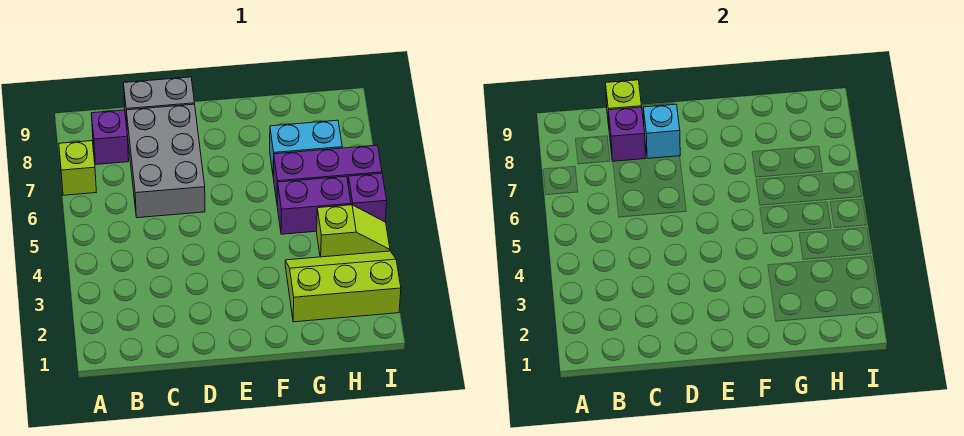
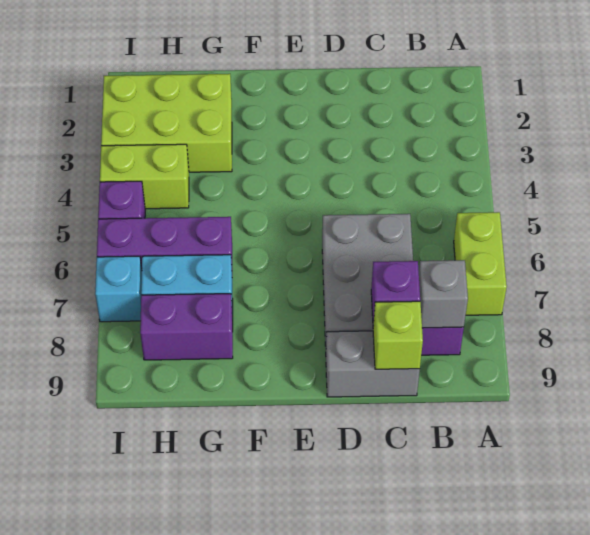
lime 1x1 brick [59,141,96,195] -> lime 1x2 brick [454,212,507,315]
none -> grey 1x1 brick [419,260,468,328]
cyan 1x1 brick [643,104,680,158] -> cyan 1x1 brick moved to [95,256,142,322]
lime 2x3 slope [285,251,401,322] -> lime 2x3 brick [101,74,232,172]
purple 1x2 brick [277,176,351,234] -> purple 1x2 brick moved to [140,294,233,360]
lime 1x2 slope [317,205,390,257] -> lime 1x2 brick [100,144,189,209]

